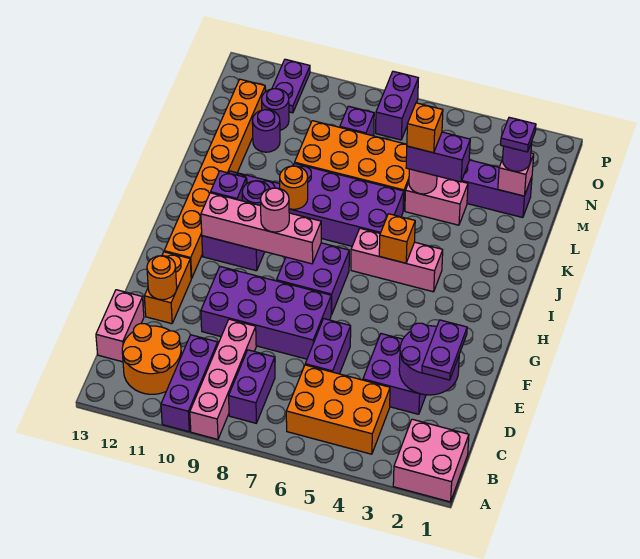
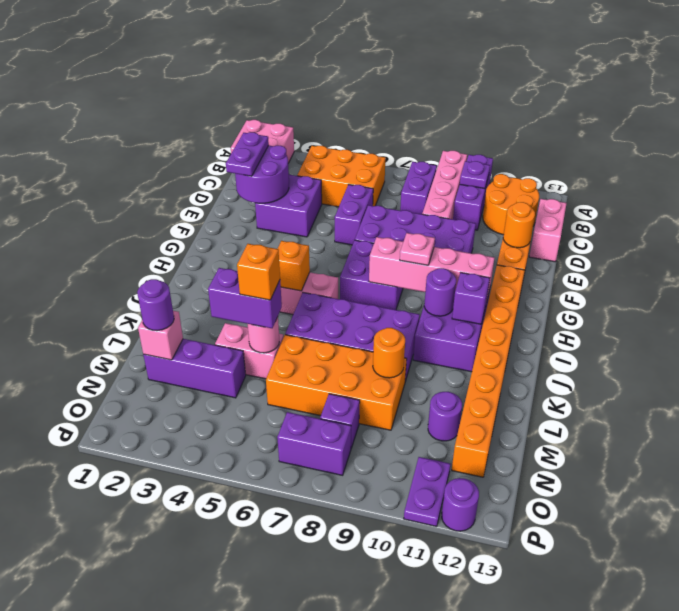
pink 1x1 round brick [260,188,289,232] -> pink 1x1 plate [400,233,435,265]
orange 1x1 round brick [280,166,308,209] -> orange 1x1 round brick moved to [373,328,405,378]
purple 1x1 plate [501,117,536,152] -> purple 1x1 plate moved to [460,161,490,189]
purple 1x1 round brick [262,89,289,130] -> purple 1x1 round brick moved to [442,478,479,531]
purple 1x2 brick [376,71,418,140] -> purple 1x2 brick turned to [277,412,351,475]

